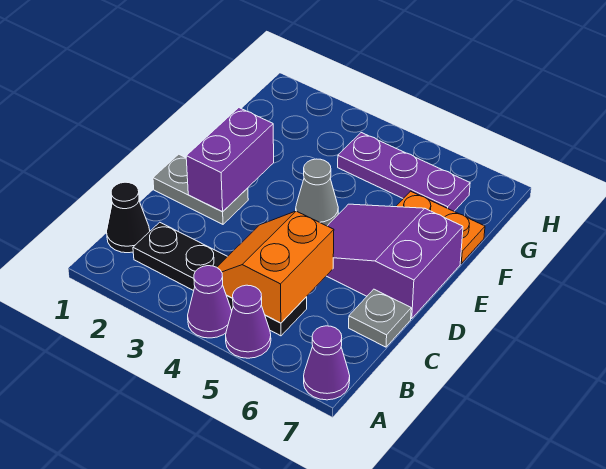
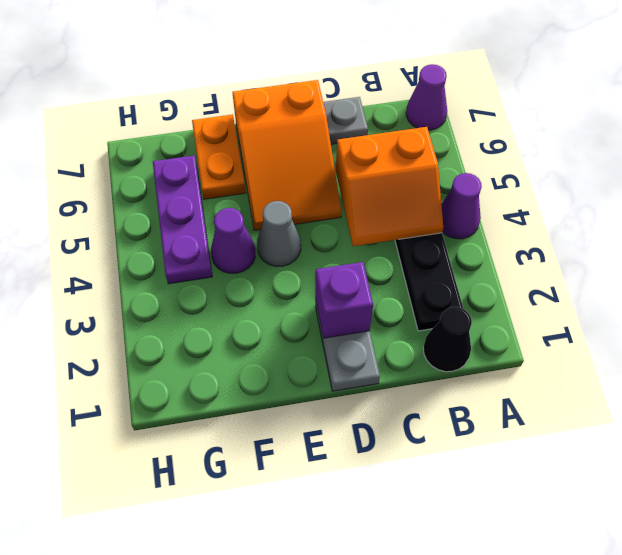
purple 1x1 cone [226,285,271,358] -> purple 1x1 cone moved to [211,208,255,273]
purple 1x2 brick [186,108,274,212] -> purple 1x1 brick [315,262,373,338]
purple 2x3 slope [327,204,463,319] -> orange 2x3 slope [232,80,342,230]

